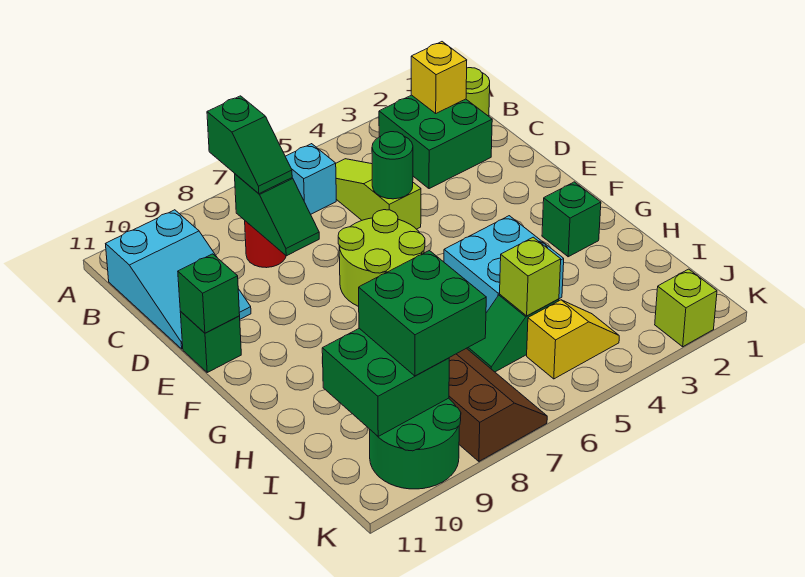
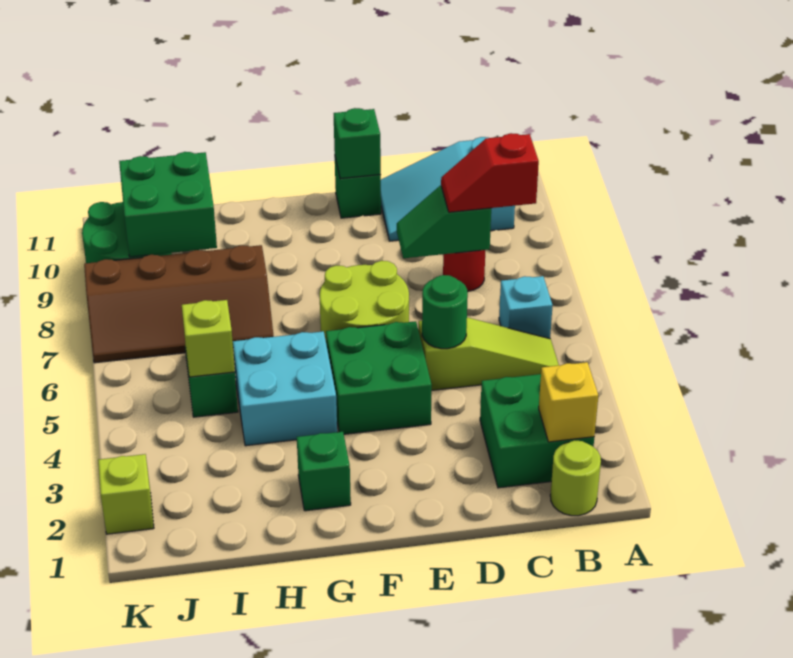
green 1x2 slope [207,96,292,194] -> red 1x2 slope [441,133,539,212]
green 2x2 brick [359,250,486,376] -> green 2x2 brick moved to [326,321,432,434]
yellow 1x2 slope [527,300,619,379] -> none

